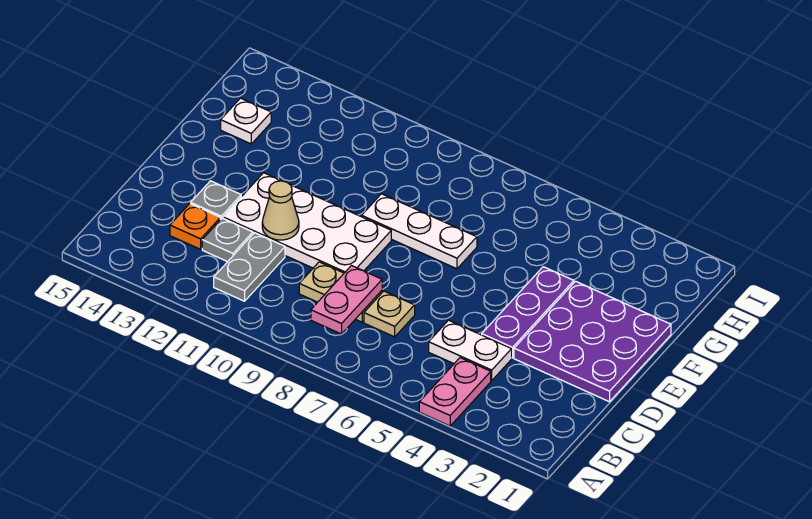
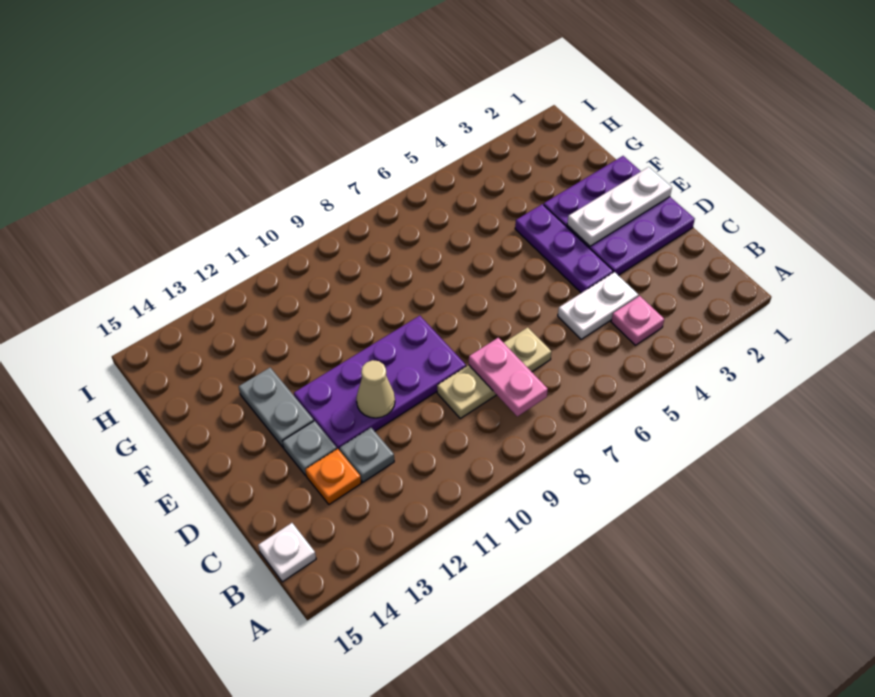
pink 1x2 plate [419,358,491,426] -> pink 1x1 plate [611,296,664,345]
grey 1x2 plate [214,233,285,301] -> grey 1x2 plate moved to [239,368,314,447]
white 2x4 plate [223,173,391,273] -> purple 2x4 plate [294,316,466,451]
white 1x3 plate [362,194,477,269] -> white 1x3 plate moved to [567,167,672,246]
white 1x1 plate [221,98,271,144] -> white 1x1 plate moved to [258,523,316,582]

